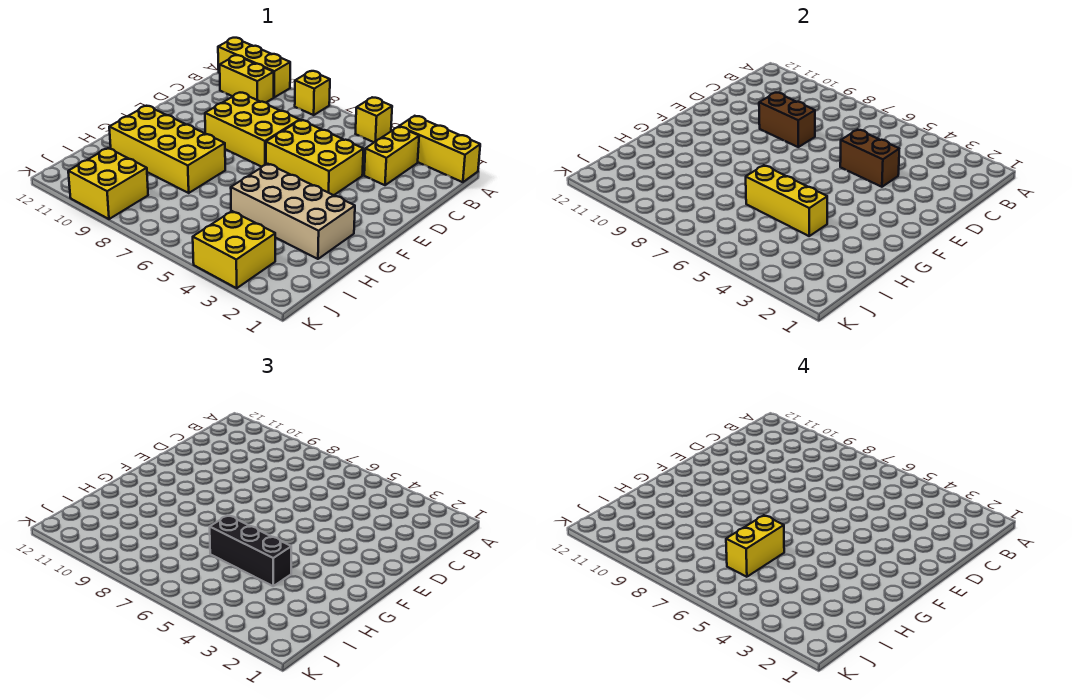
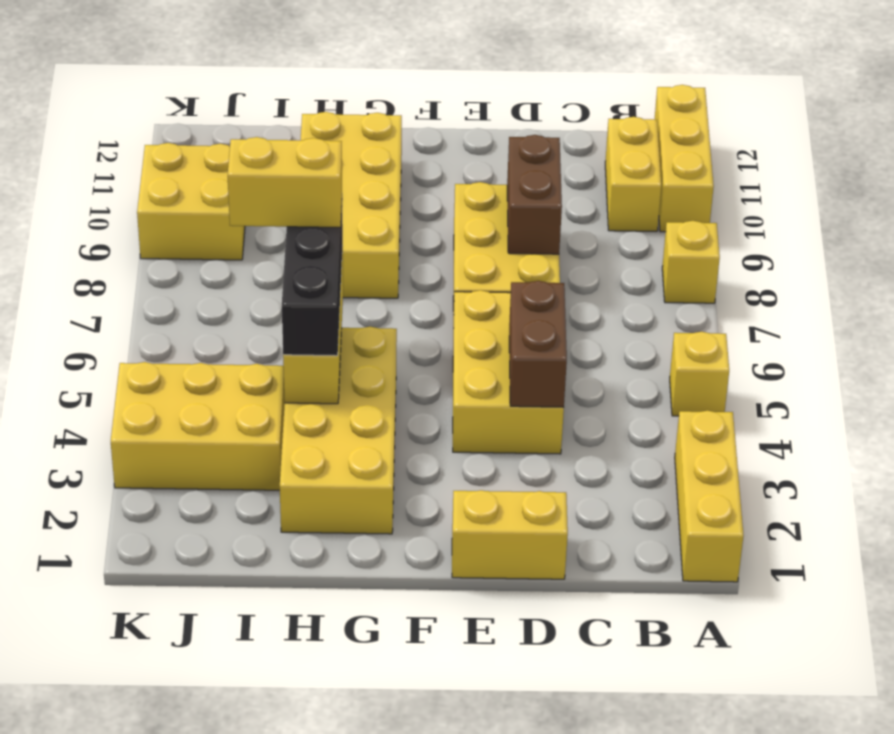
yellow 1x2 brick [364,127,419,185] -> yellow 1x2 brick moved to [452,490,568,579]
tan 2x4 brick [231,164,355,259] -> yellow 2x4 brick [280,327,397,534]
yellow 2x2 brick [193,211,275,288] -> yellow 2x3 brick [111,362,285,490]

